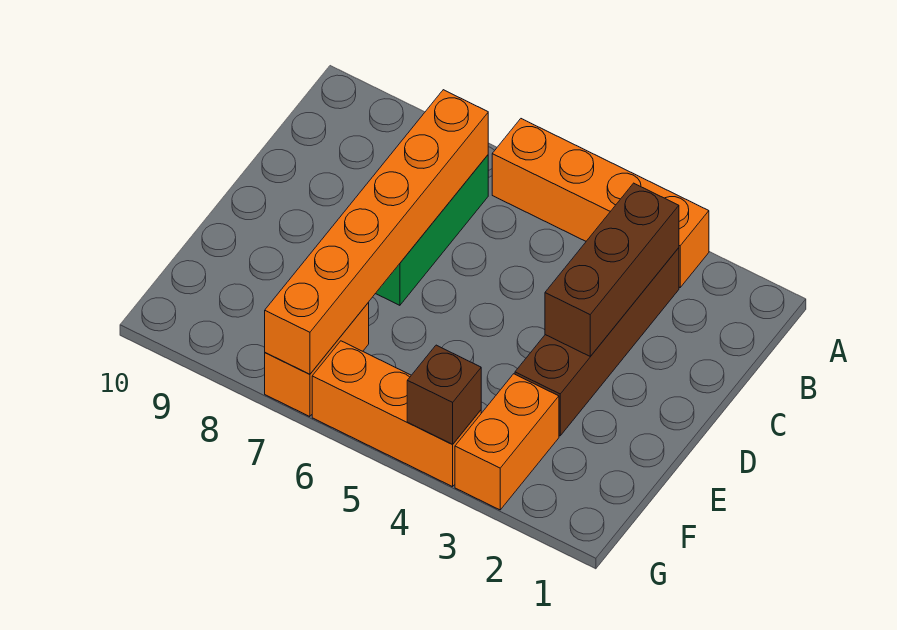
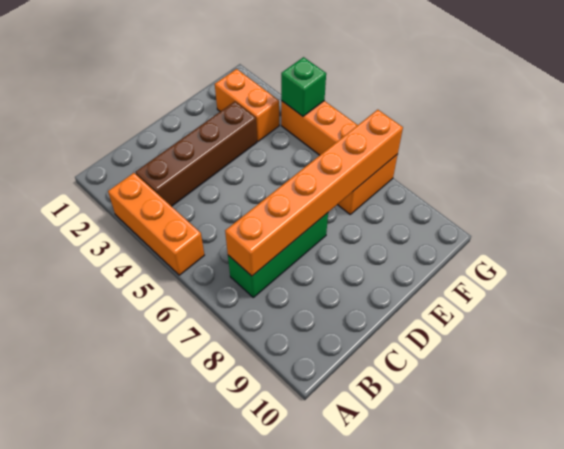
orange 1x4 brick [492,119,709,287] -> orange 1x3 brick [108,173,204,275]
brown 1x3 brick [545,183,679,356] -> none
orange 1x2 brick [455,374,559,510] -> orange 1x2 brick turned to [215,69,279,141]
brown 1x1 brick [407,345,481,444] -> green 1x1 brick [281,57,326,116]

